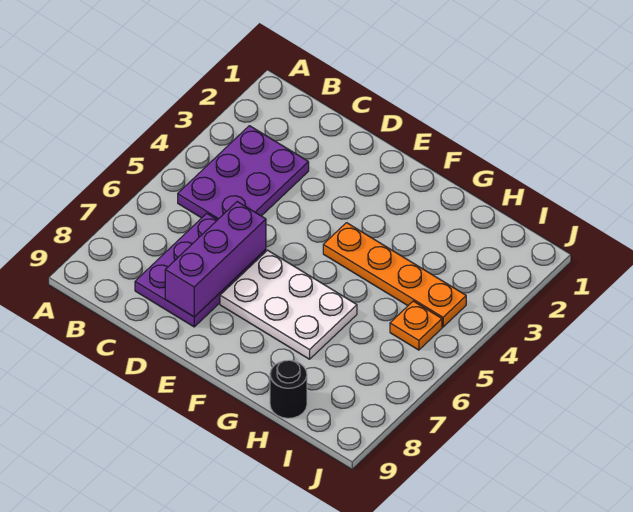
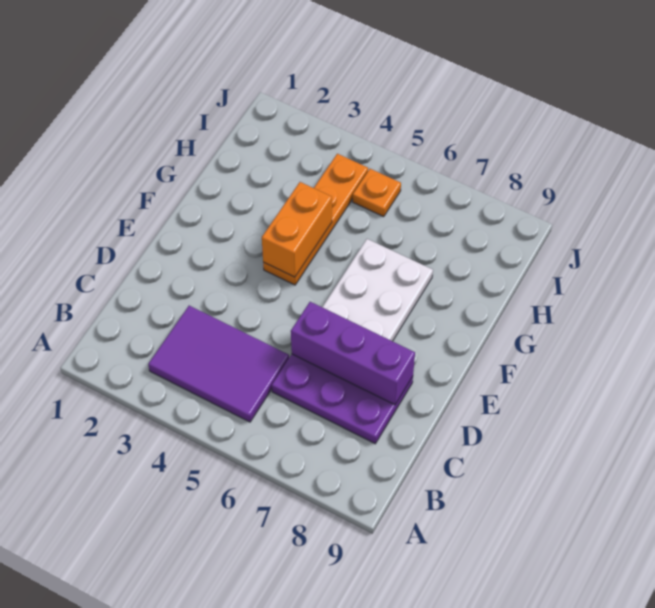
purple 2x3 plate [178,126,309,220] -> purple 2x3 tile [148,306,289,422]
none -> orange 1x2 brick [262,182,332,277]
black 1x1 round brick [270,360,307,418] -> none

